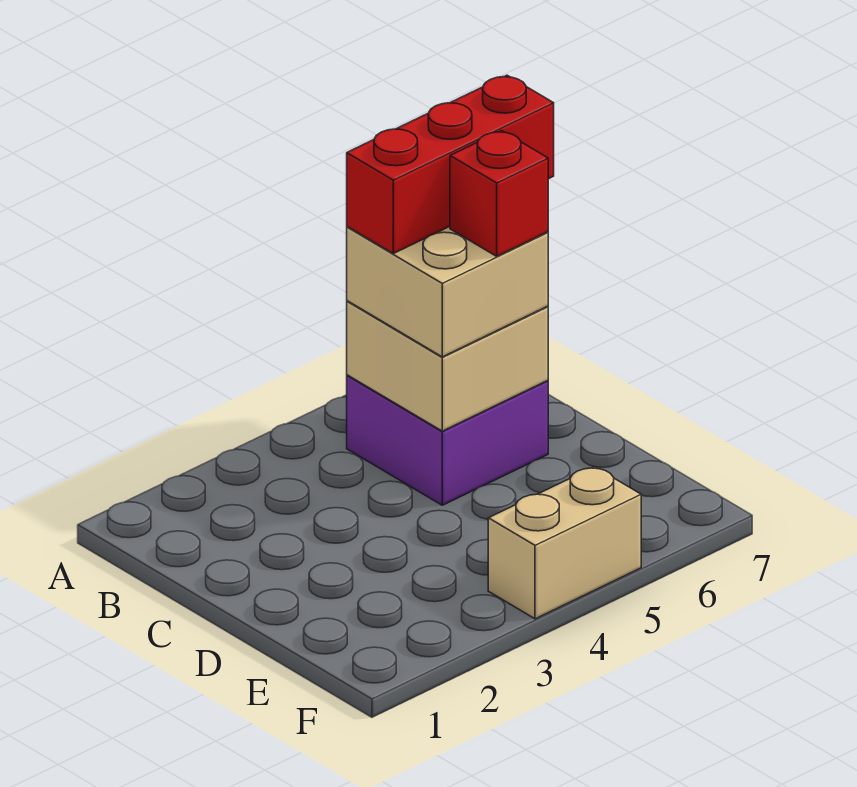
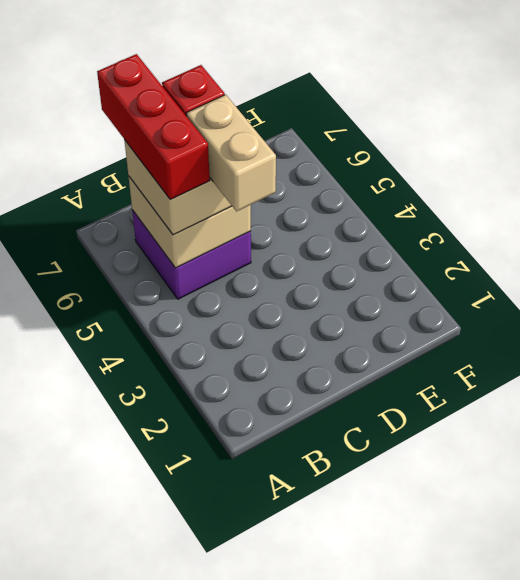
tan 1x2 brick [488,467,641,619] -> tan 1x2 brick moved to [186,95,276,211]

